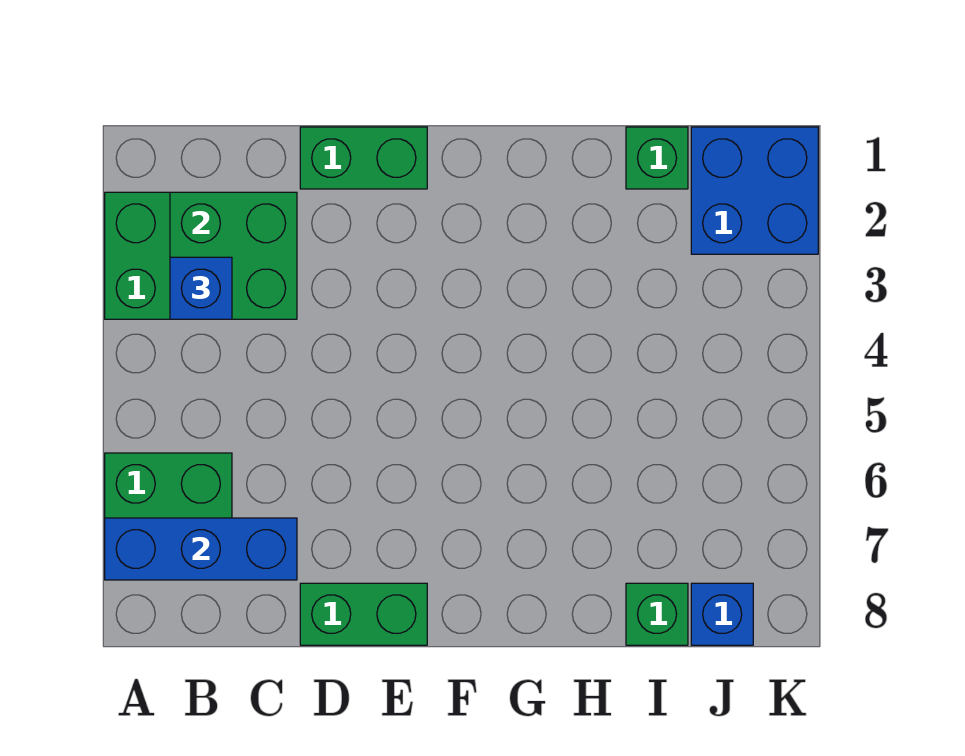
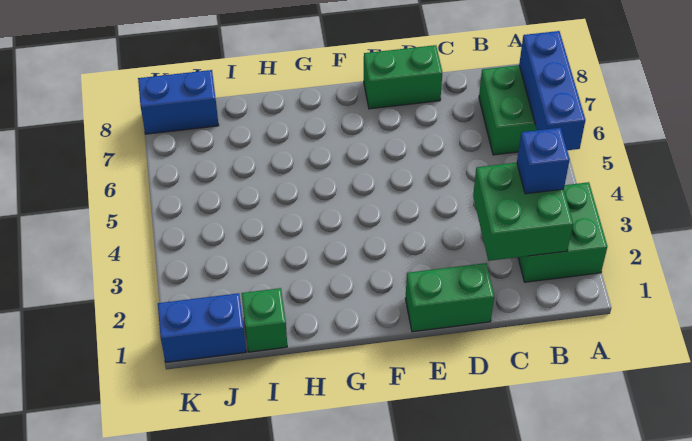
blue 1x3 brick [105,518,297,580] -> blue 1x3 brick turned to [519,31,585,150]
green 1x1 brick [626,583,688,645] -> none
blue 2x2 brick [691,127,818,254] -> blue 1x2 brick [158,293,246,362]
blue 1x1 brick [691,583,753,645] -> blue 1x2 brick [138,70,219,134]

